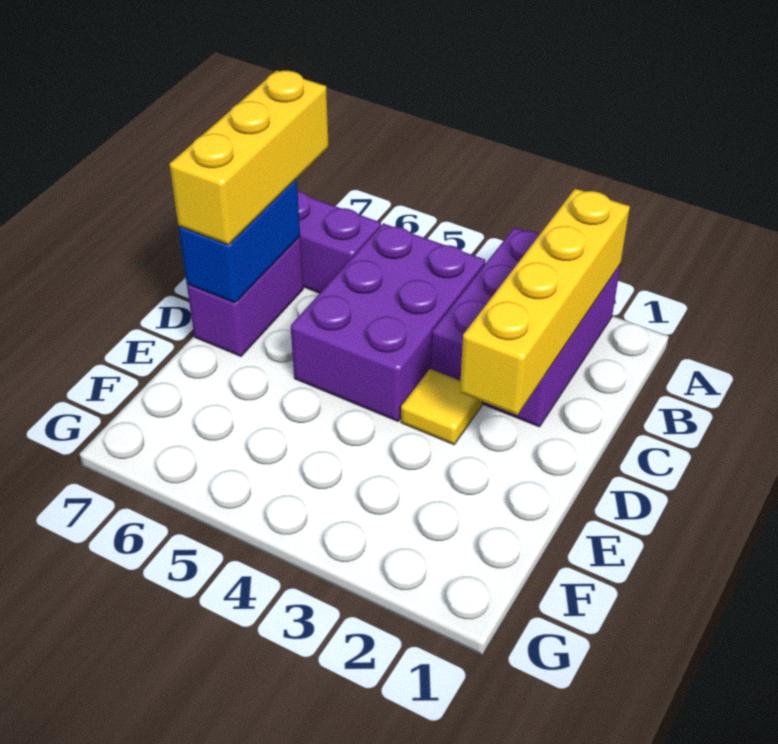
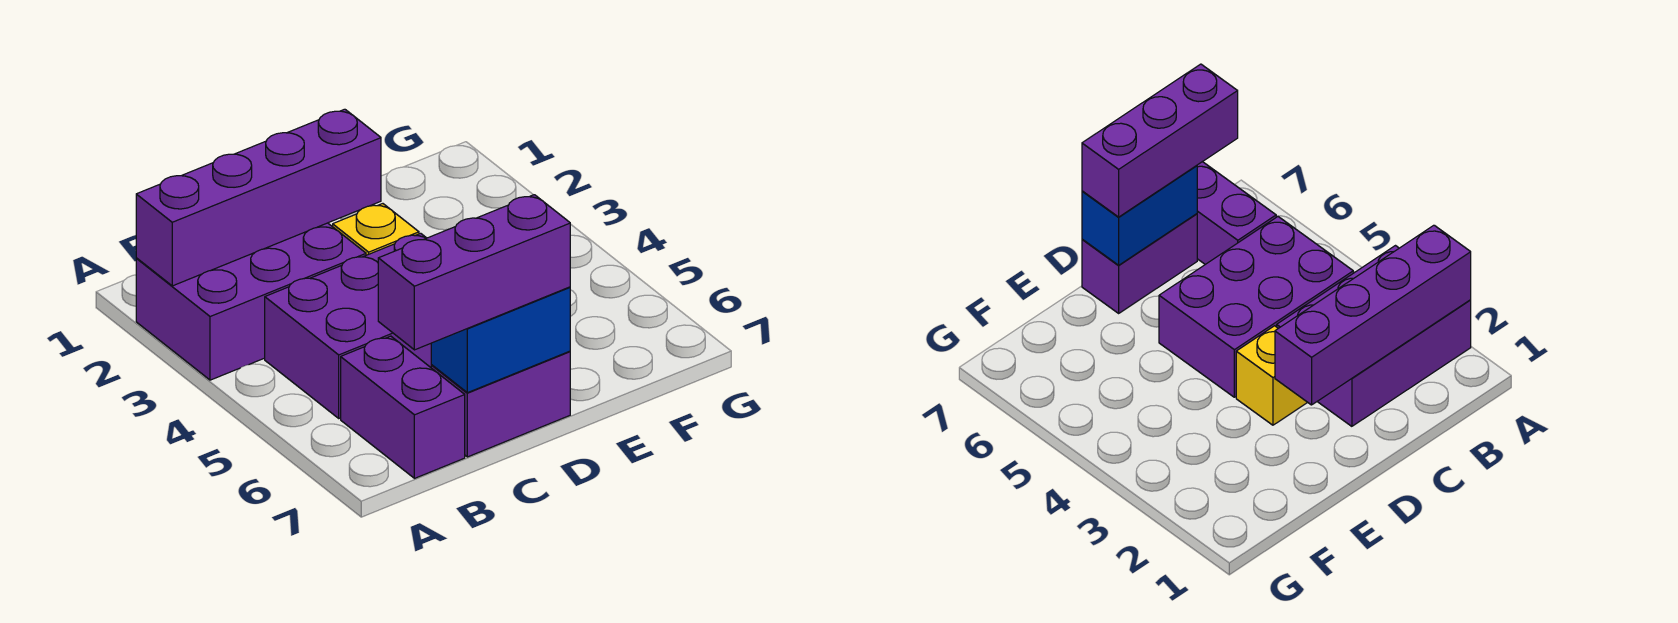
yellow 1x4 brick [460,189,630,415] -> purple 1x4 brick [136,109,381,286]
yellow 1x3 brick [169,70,329,245] -> purple 1x3 brick [378,195,570,350]
yellow 1x1 tile [401,369,482,445] -> yellow 1x1 brick [333,204,419,255]

